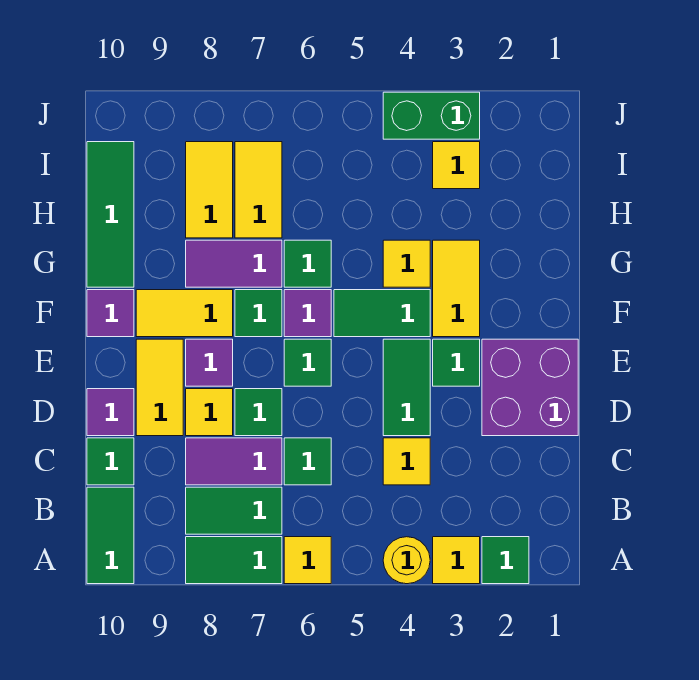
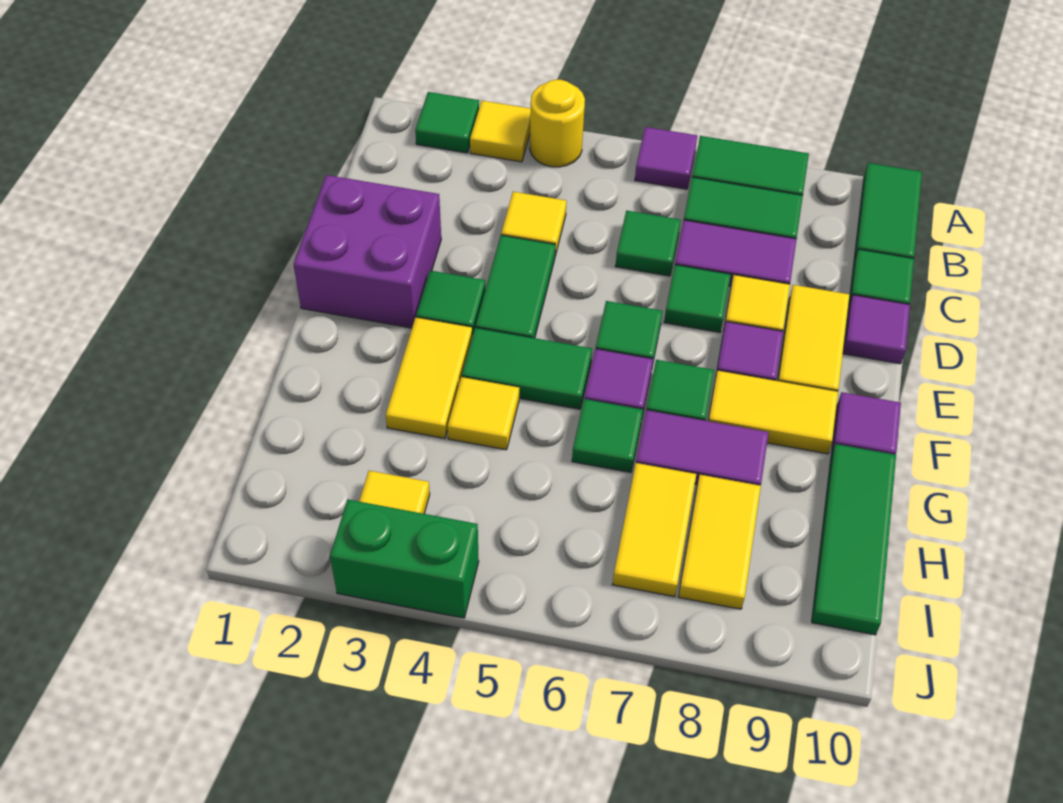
yellow 1x1 tile [284,537,331,584] -> purple 1x1 tile [635,127,697,189]

